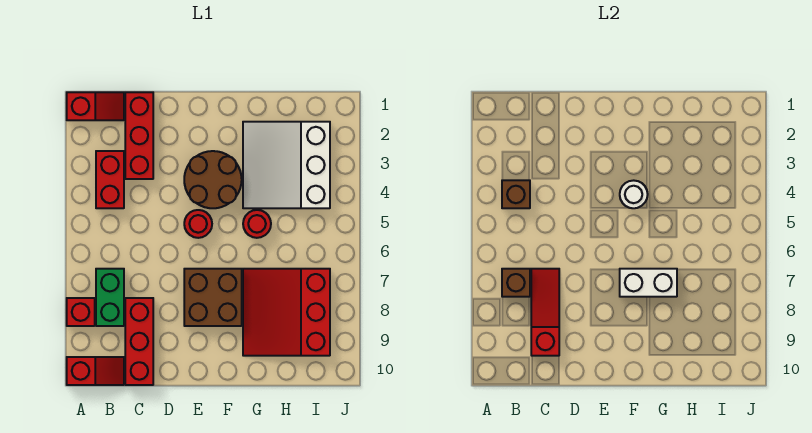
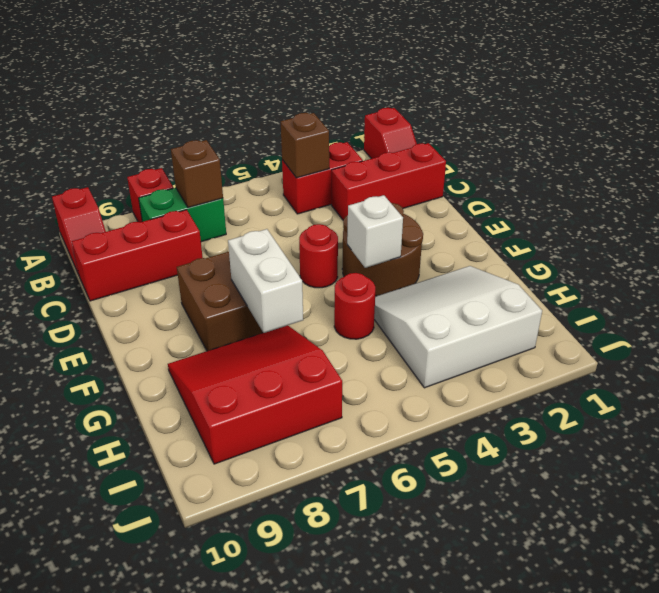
red 1x3 slope [531,269,559,356] -> none
white 1x1 round brick [620,180,648,208] -> white 1x1 brick [347,195,403,268]

